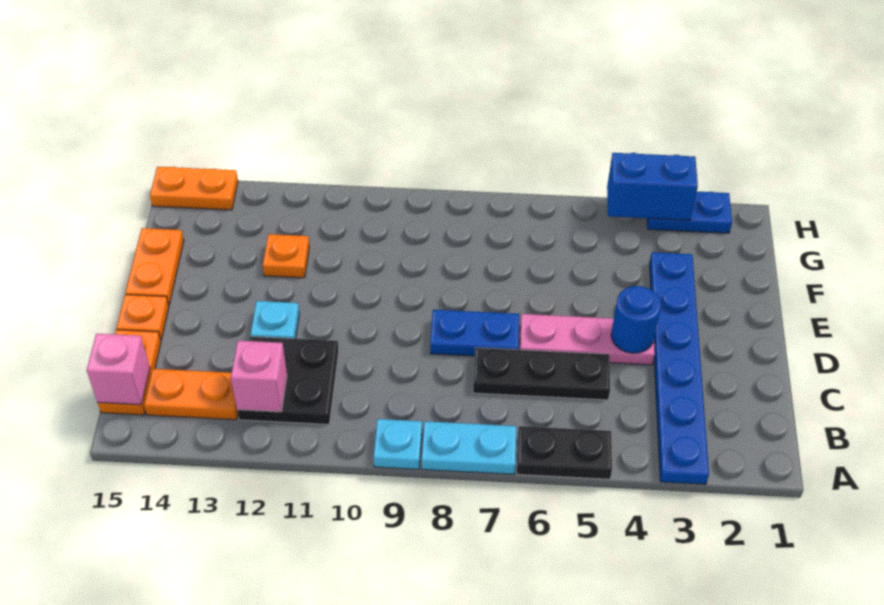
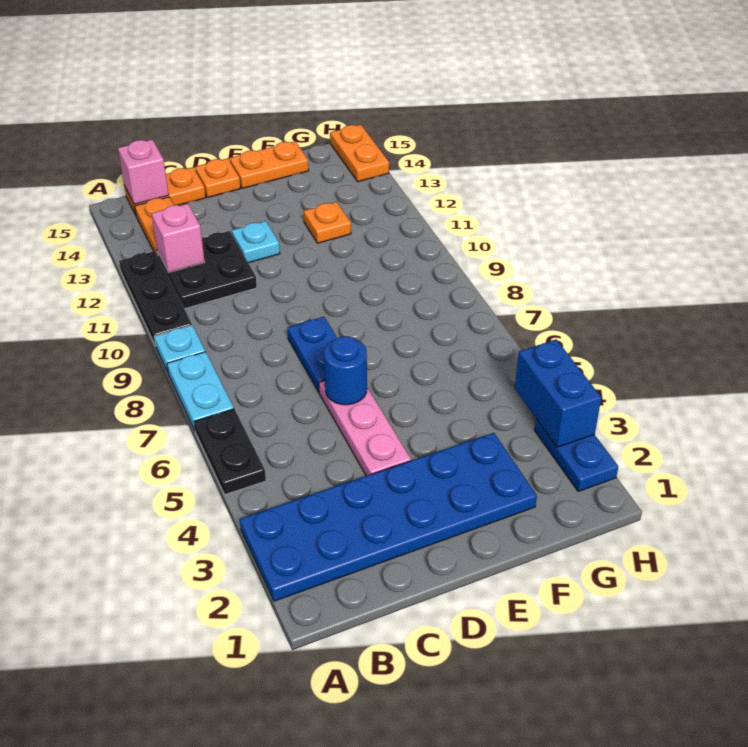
blue 1x6 plate [650,252,709,484] -> blue 2x6 plate [240,433,537,601]
black 1x3 plate [473,348,610,400] -> black 1x3 plate moved to [119,251,192,346]
blue 1x1 round brick [611,286,661,353] -> blue 1x1 round brick moved to [324,336,367,405]

